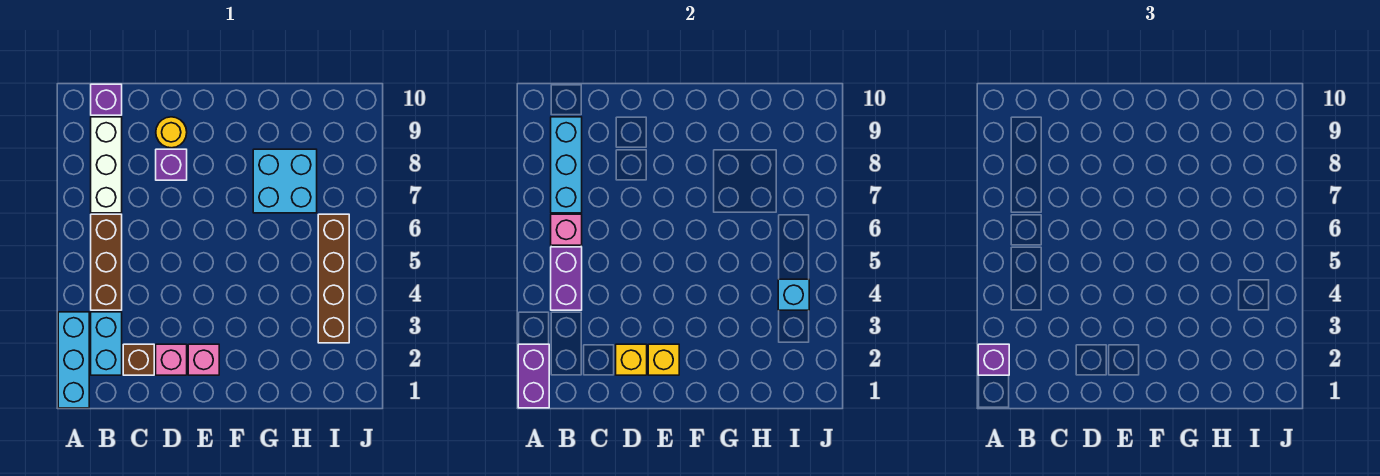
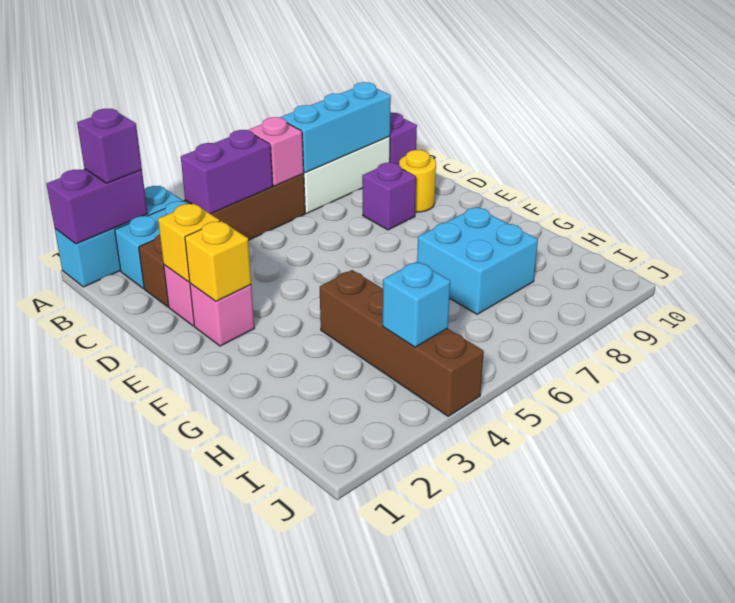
brown 1x4 brick [318,214,349,343] -> brown 1x4 brick turned to [320,270,484,416]

